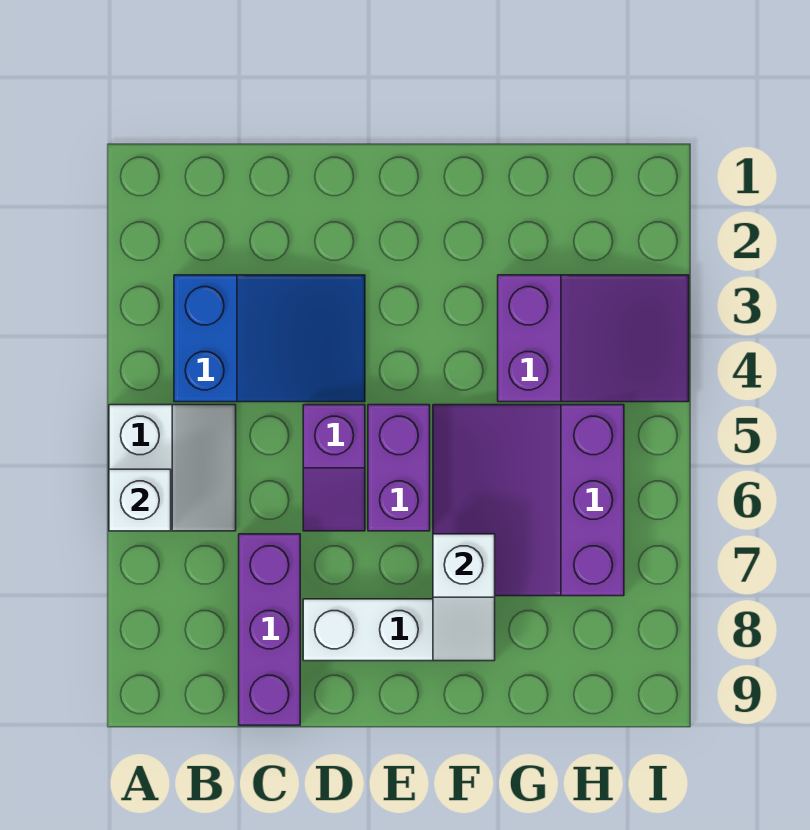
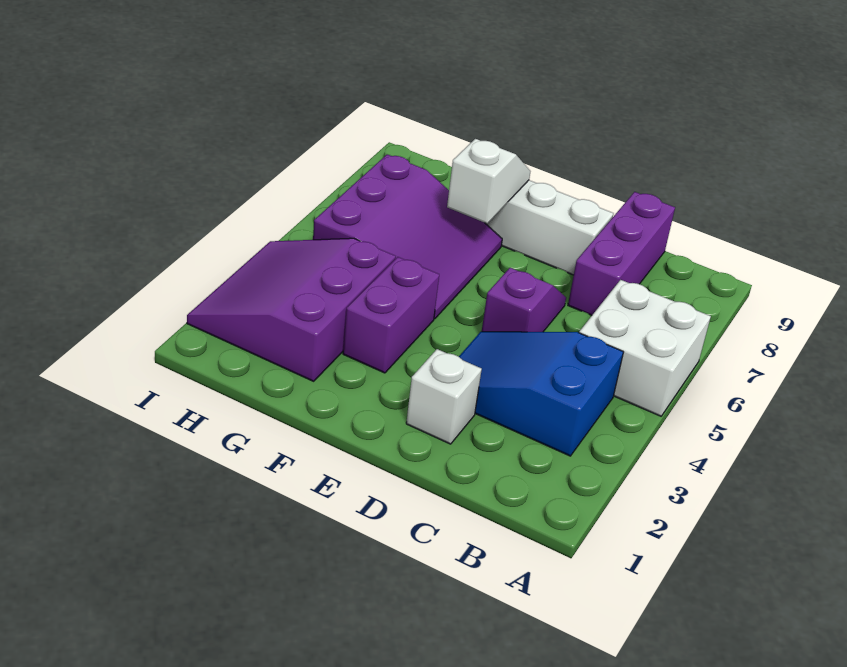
white 2x2 slope [109,405,236,531] -> white 2x2 brick [579,280,711,416]
white 1x1 brick [109,469,171,531] -> white 1x1 brick moved to [406,349,482,444]
purple 1x2 brick [368,405,430,531] -> purple 1x2 brick moved to [343,257,439,373]
purple 2x3 slope [498,275,689,402] -> purple 3x3 slope [187,238,396,381]

